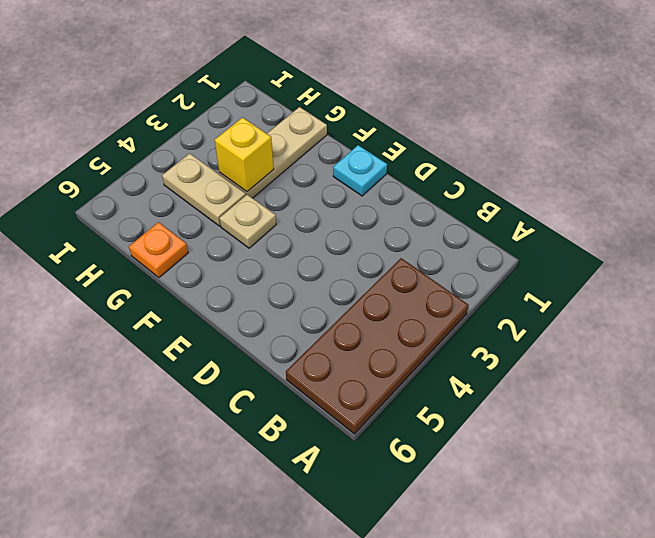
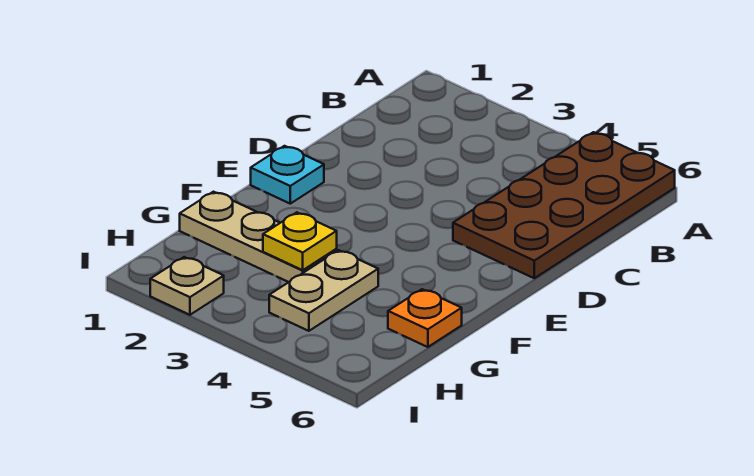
brown 2x4 plate [286,258,469,434] -> brown 2x4 plate turned to [453,132,675,278]
tan 1x1 plate [220,195,276,248] -> tan 1x1 plate moved to [150,257,224,315]
yellow 1x1 brick [215,118,274,192] -> yellow 1x1 plate [263,212,337,270]

